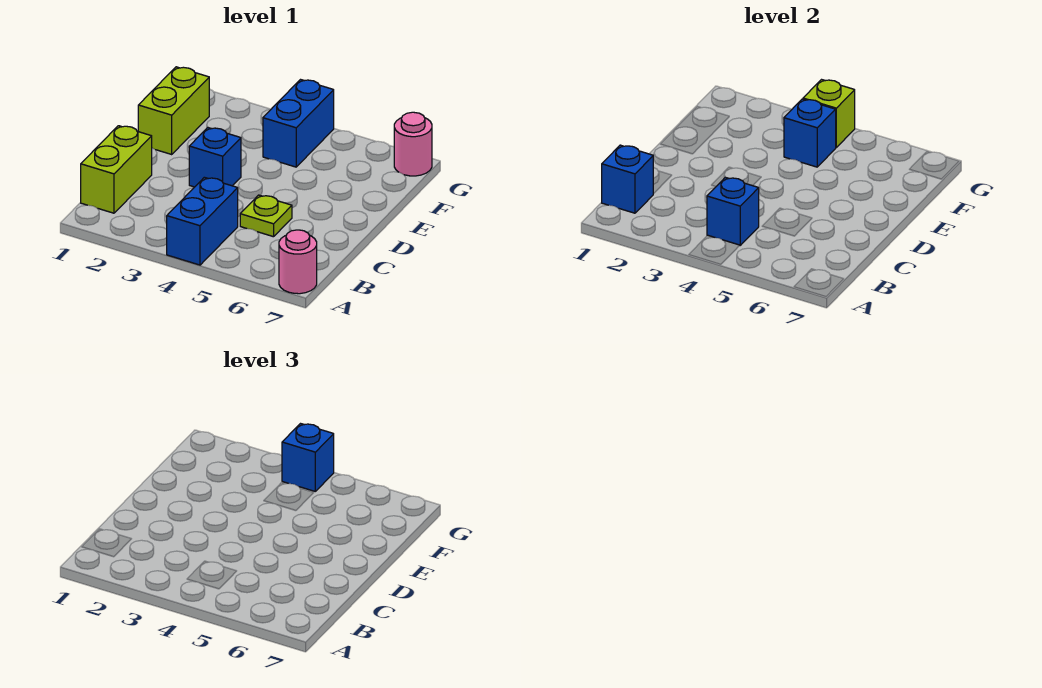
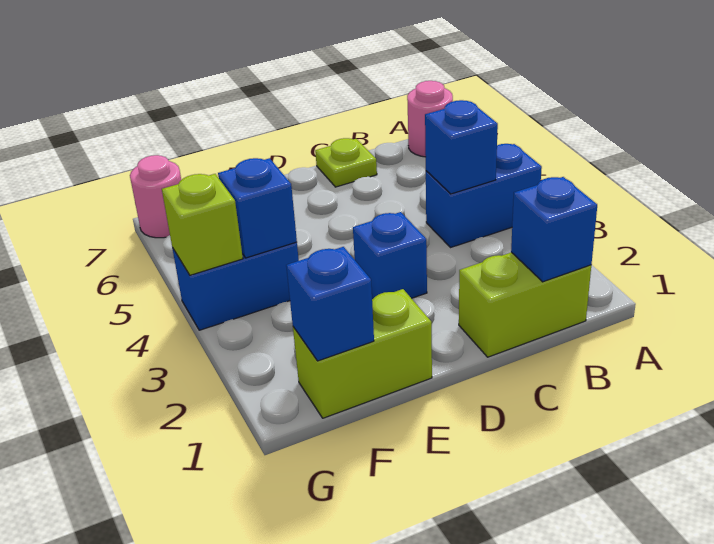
lime 1x1 plate [240,195,292,237] -> lime 1x1 plate moved to [315,138,377,187]
blue 1x1 brick [282,424,334,491] -> blue 1x1 brick moved to [286,247,374,361]

